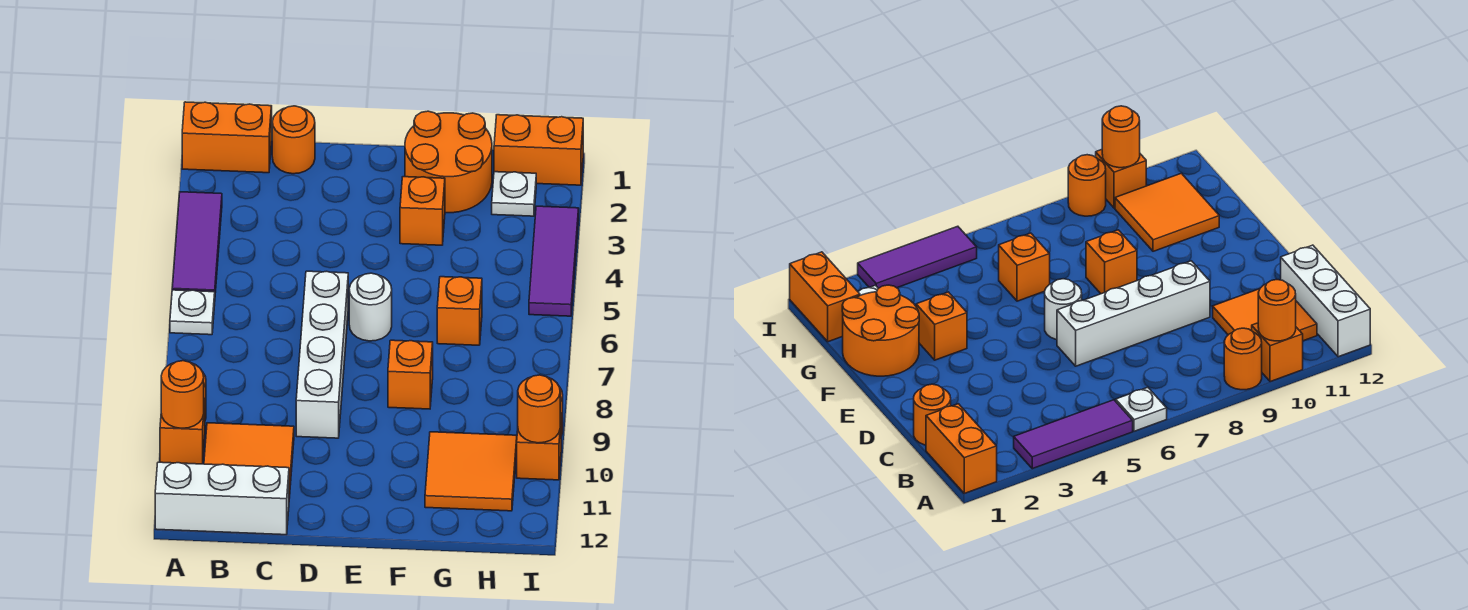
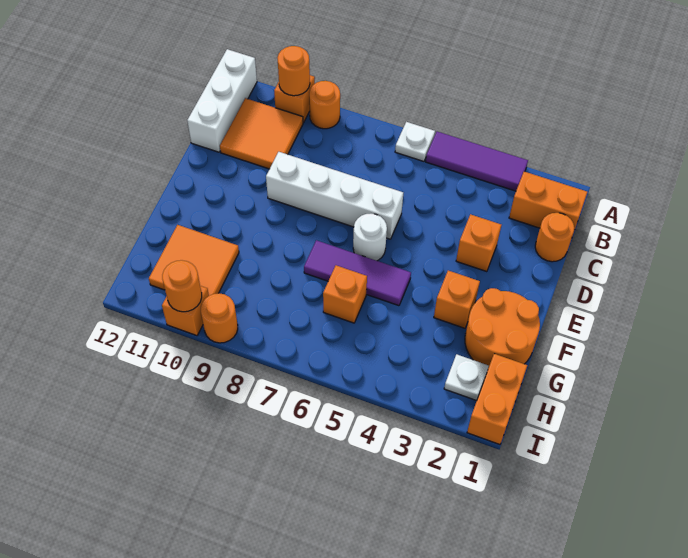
orange 1x2 brick [182,102,272,173] -> orange 1x2 brick turned to [509,172,587,230]
orange 1x1 brick [388,340,433,409] -> orange 1x1 brick moved to [456,214,501,272]
purple 1x3 tile [529,206,579,316] -> purple 1x3 tile moved to [304,240,411,306]

